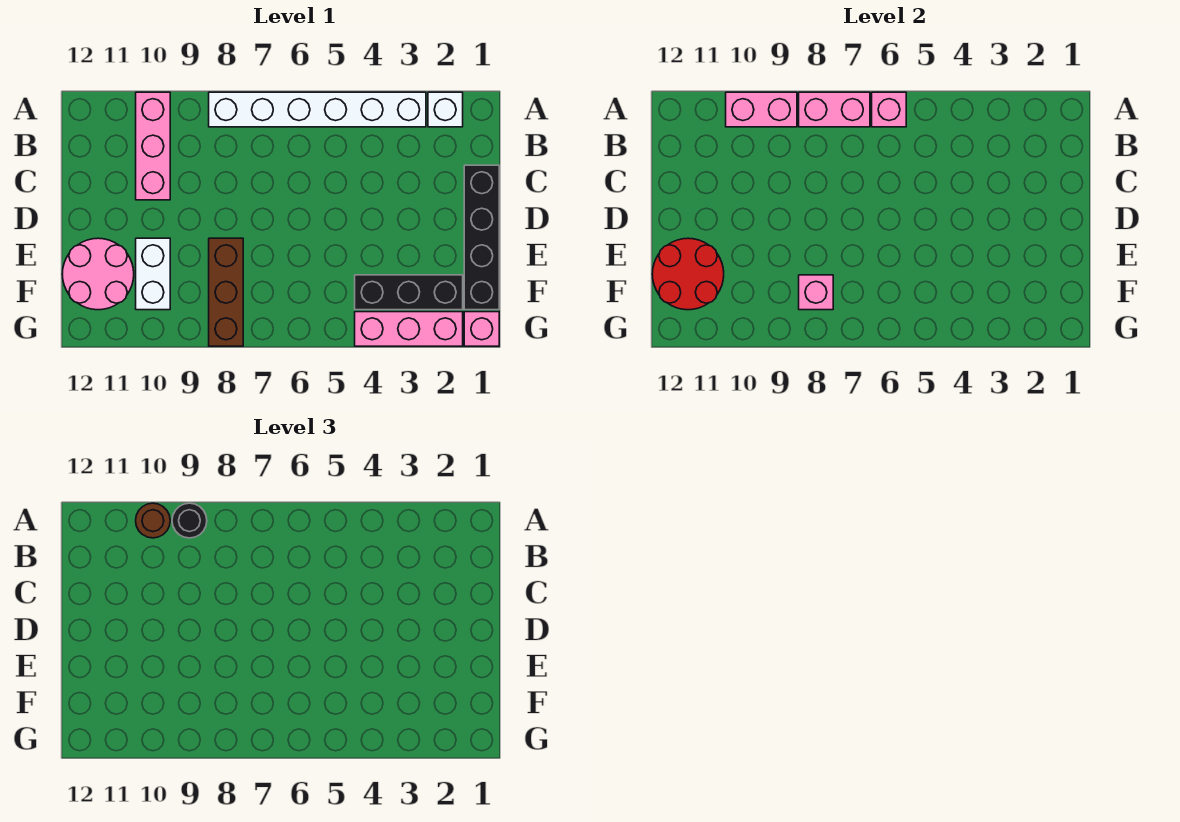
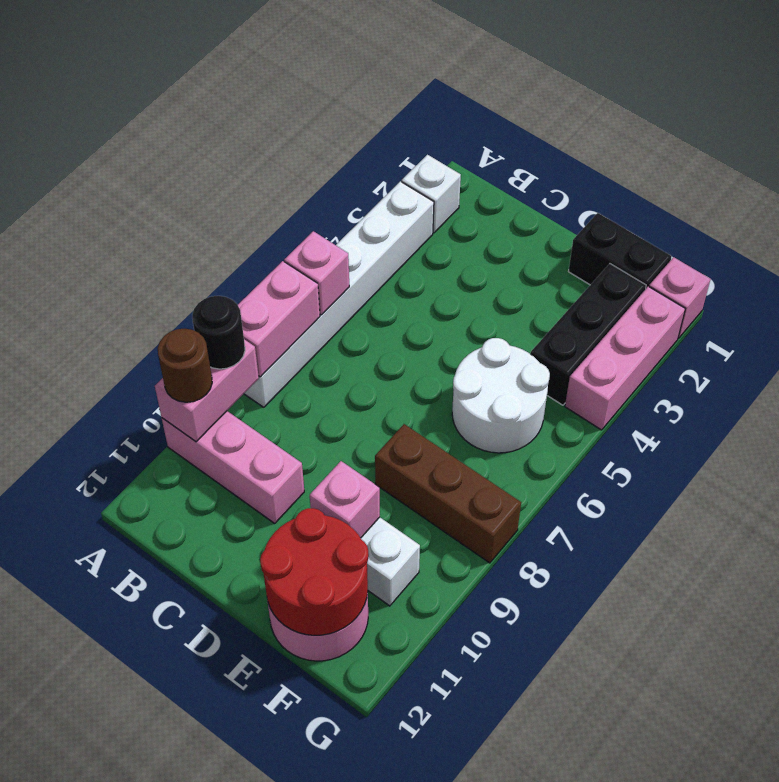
black 1x4 brick [464,165,499,310] -> black 1x2 brick [568,213,672,288]
none -> white 2x2 round brick [452,338,550,453]
pink 1x1 brick [799,275,833,310] -> pink 1x1 brick moved to [310,461,380,538]

